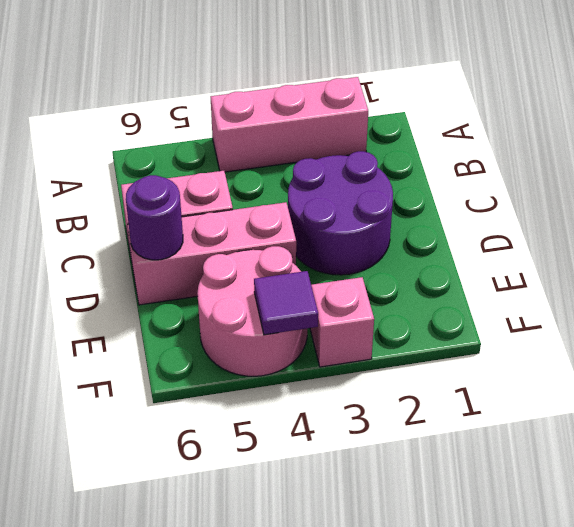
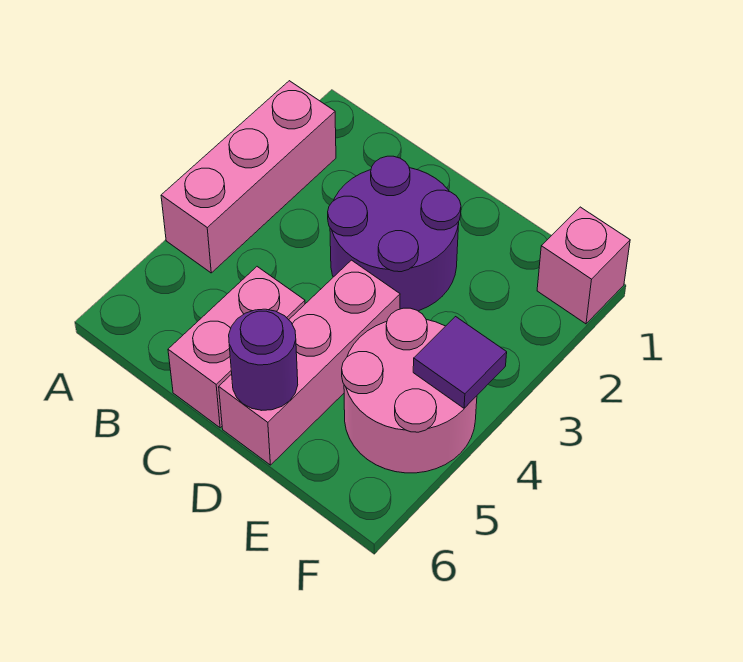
pink 1x1 brick [310,277,374,367] -> pink 1x1 brick moved to [537,207,630,324]

